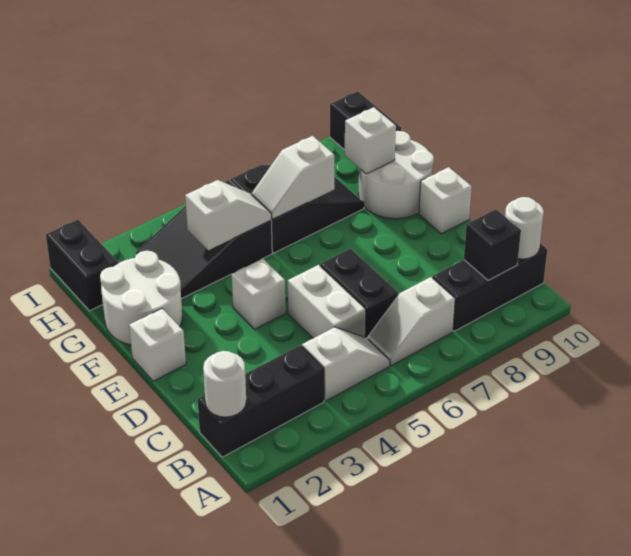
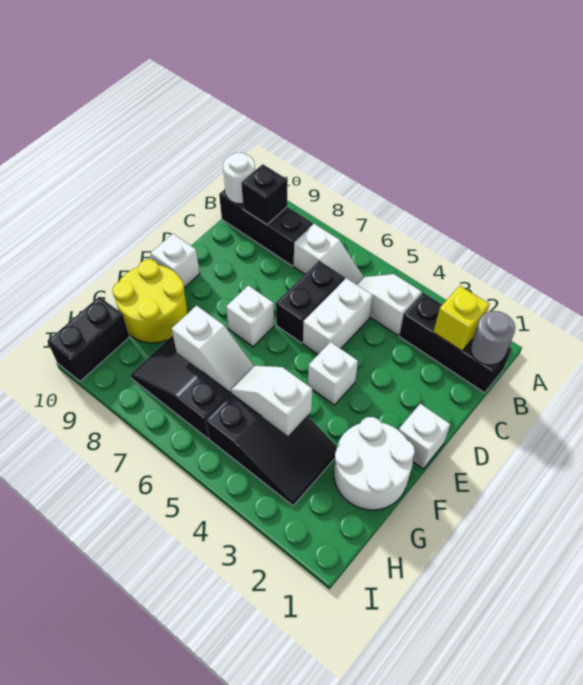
white 1x1 round brick [203,351,246,417] -> grey 1x1 round brick [470,311,515,365]
none -> yellow 1x1 brick [433,286,490,351]
white 2x2 round brick [358,131,434,219] -> yellow 2x2 round brick [113,259,188,343]
white 1x1 brick [345,107,396,174] -> white 1x1 brick moved to [226,285,274,347]
black 1x2 brick [46,220,118,311] -> none

